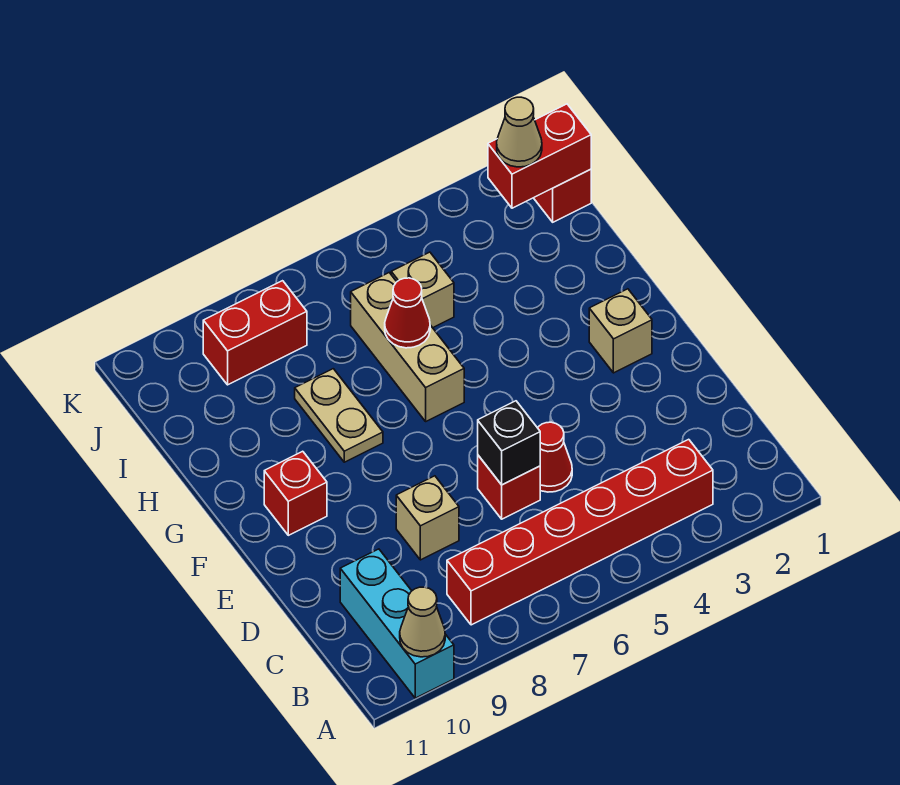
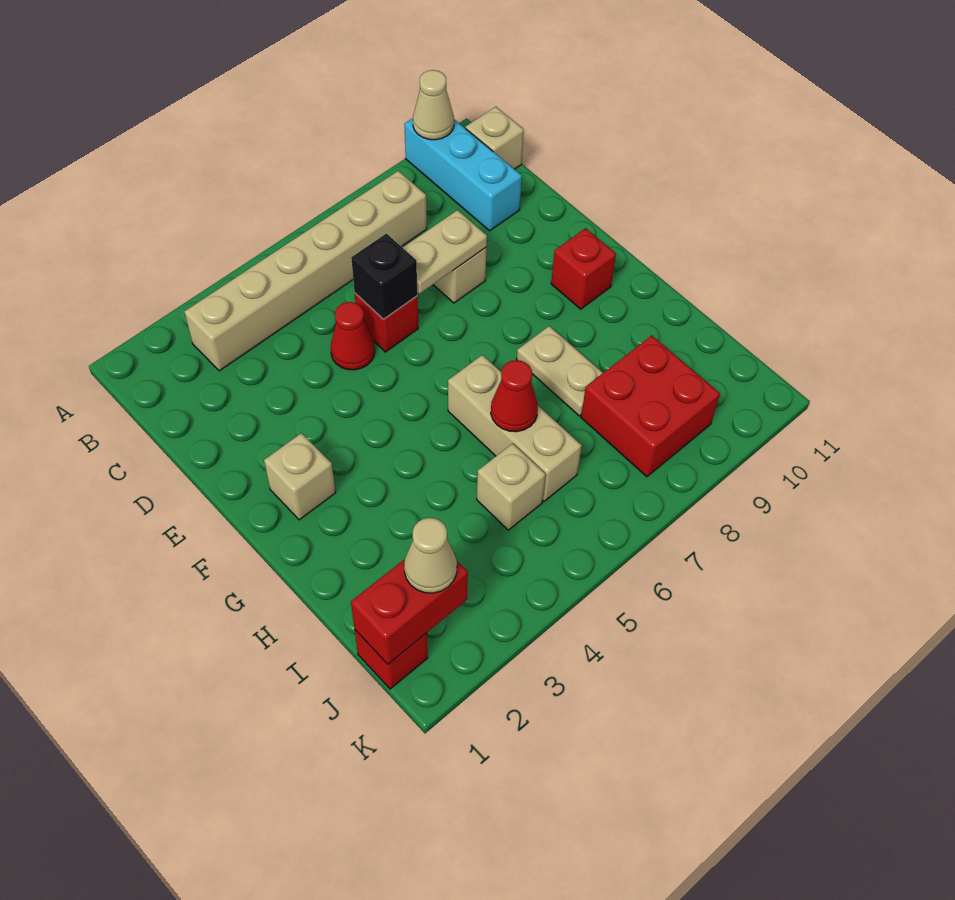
red 1x6 brick [447,439,713,625] -> tan 1x6 brick [184,171,427,371]
none -> tan 1x1 brick [466,107,524,169]
none -> tan 1x2 plate [403,210,487,294]
red 1x2 brick [203,281,307,385] -> red 2x2 brick [581,335,720,477]

